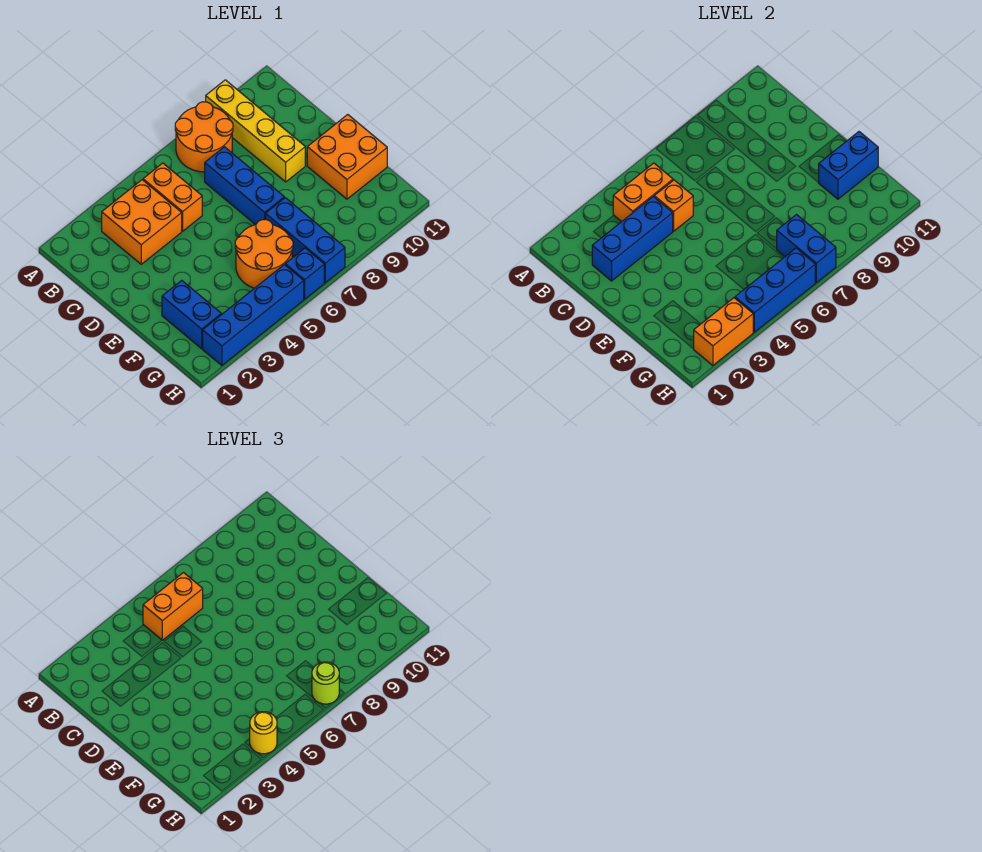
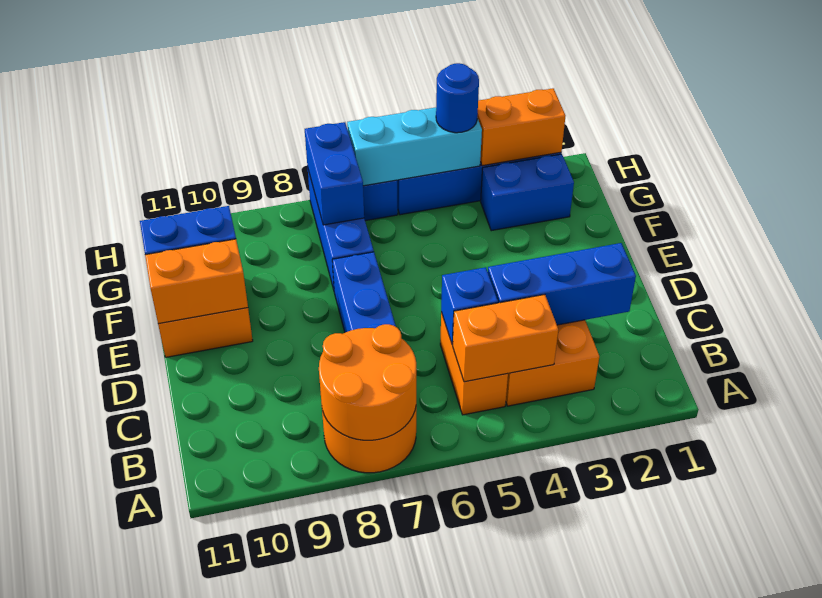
yellow 1x4 brick [206,80,305,182] -> none
orange 1x2 brick [143,573,203,640] -> orange 1x2 brick moved to [145,239,248,324]
orange 1x1 brick [654,180,693,231] -> blue 1x1 brick [441,267,498,345]
blue 1x2 brick [162,280,221,349] -> blue 1x2 brick turned to [481,154,574,231]
orange 2x2 round brick [235,220,293,288] -> orange 2x2 round brick moved to [319,324,416,440]
blue 1x3 brick [735,248,815,332] -> cyan 1x3 brick [347,107,482,186]
yellow 1x1 round brick [250,712,277,754] -> blue 1x1 round brick [436,63,479,133]
lime 1x1 round brick [312,662,339,704] -> none

